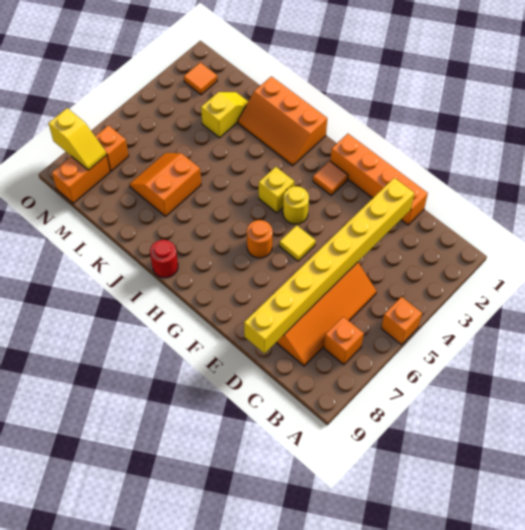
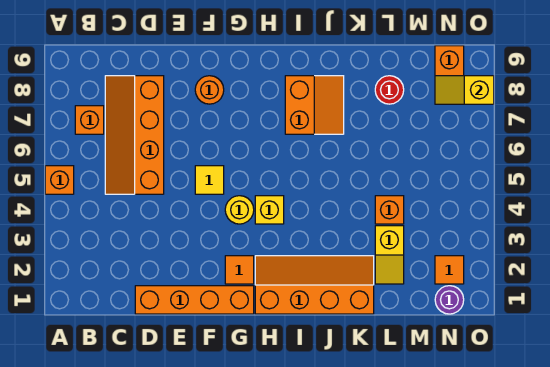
yellow 1x8 brick [244,178,414,354] -> none
orange 1x1 round brick [247,220,273,258] -> orange 1x1 round brick moved to [195,76,224,104]
orange 2x3 slope [238,76,327,166] -> orange 2x4 slope [255,256,374,314]
red 1x1 round brick [150,240,178,278] -> red 1x1 round brick moved to [375,76,404,104]
orange 2x2 slope [129,153,201,216] -> orange 2x2 slope moved to [285,76,344,134]
none -> purple 1x1 round brick [435,286,464,314]
orange 1x1 brick [95,125,129,171] -> orange 1x1 brick moved to [375,196,404,224]

